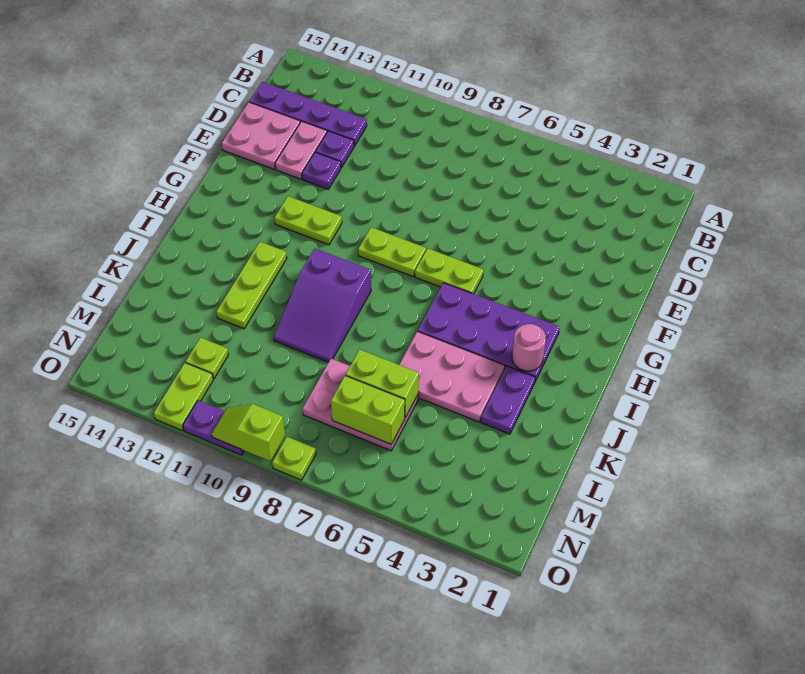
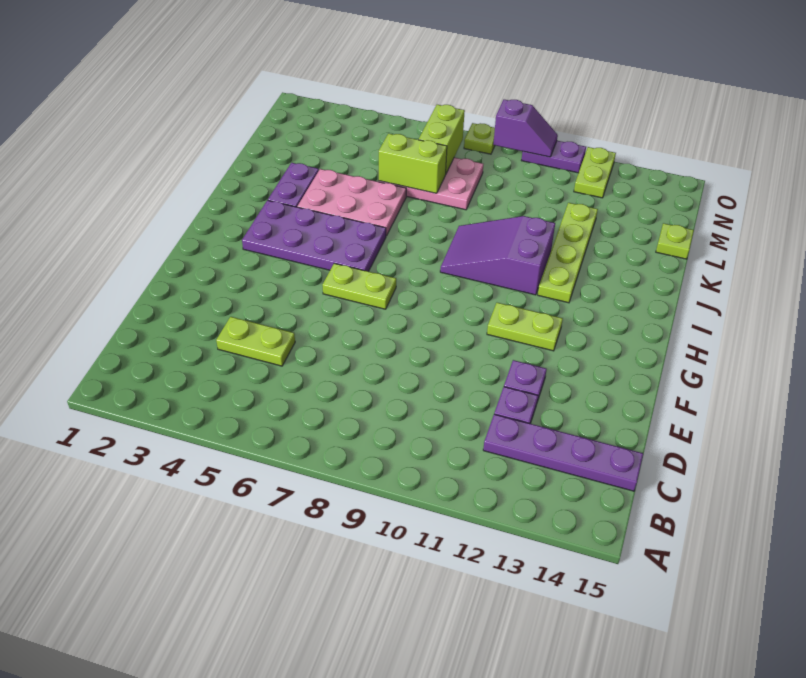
pink 1x2 plate [275,121,327,179] -> none
pink 2x2 plate [222,102,300,169] -> none
lime 1x2 plate [358,227,426,277] -> lime 1x2 plate moved to [216,317,295,366]
pink 1x1 round brick [512,324,546,371] -> none
purple 2x3 slope [274,248,371,362] -> purple 2x3 slope turned to [440,216,555,295]
lime 1x3 plate [216,242,287,329] -> lime 1x4 plate [538,203,598,303]
lime 1x2 brick [331,376,405,444] -> lime 1x2 brick turned to [419,105,465,173]
lime 1x1 plate [186,338,229,379] -> lime 1x1 plate moved to [656,223,694,259]
lime 1x2 slope [212,404,285,461] -> purple 1x2 slope [493,100,558,157]

